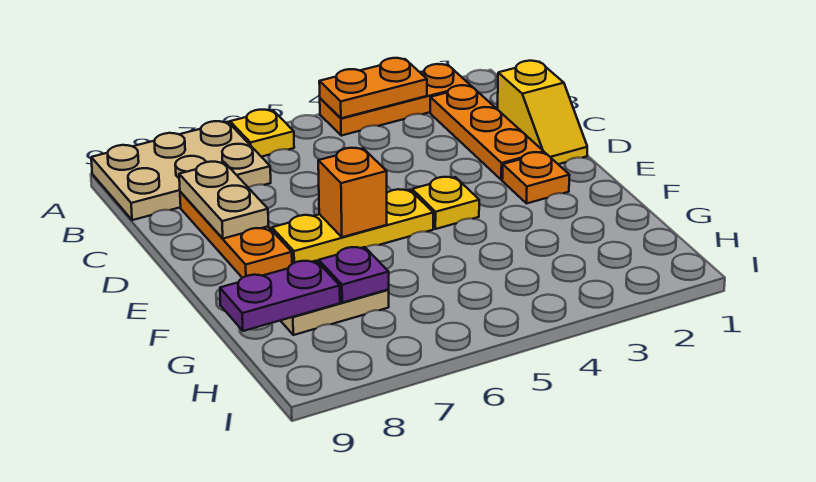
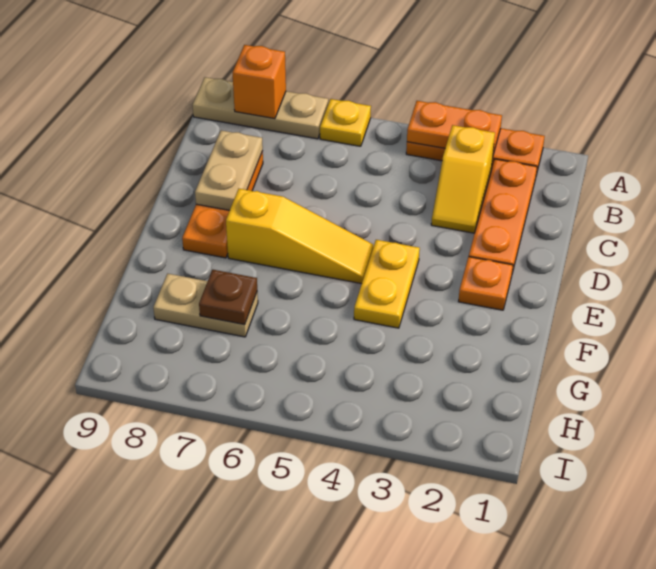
tan 2x3 plate [91,121,271,220] -> tan 1x3 plate [193,77,328,139]
yellow 1x2 slope [498,61,587,164] -> yellow 1x2 slope moved to [431,125,495,233]
yellow 1x1 plate [412,177,479,229] -> yellow 1x2 plate [354,240,420,328]
yellow 1x3 plate [272,189,433,264] -> yellow 1x3 slope [226,189,373,284]
orange 1x1 brick [318,148,387,237] -> orange 1x1 brick moved to [232,45,286,119]
purple 1x1 plate [319,247,389,303] -> brown 1x1 plate [199,270,257,324]
purple 1x2 plate [220,261,340,331] -> none

